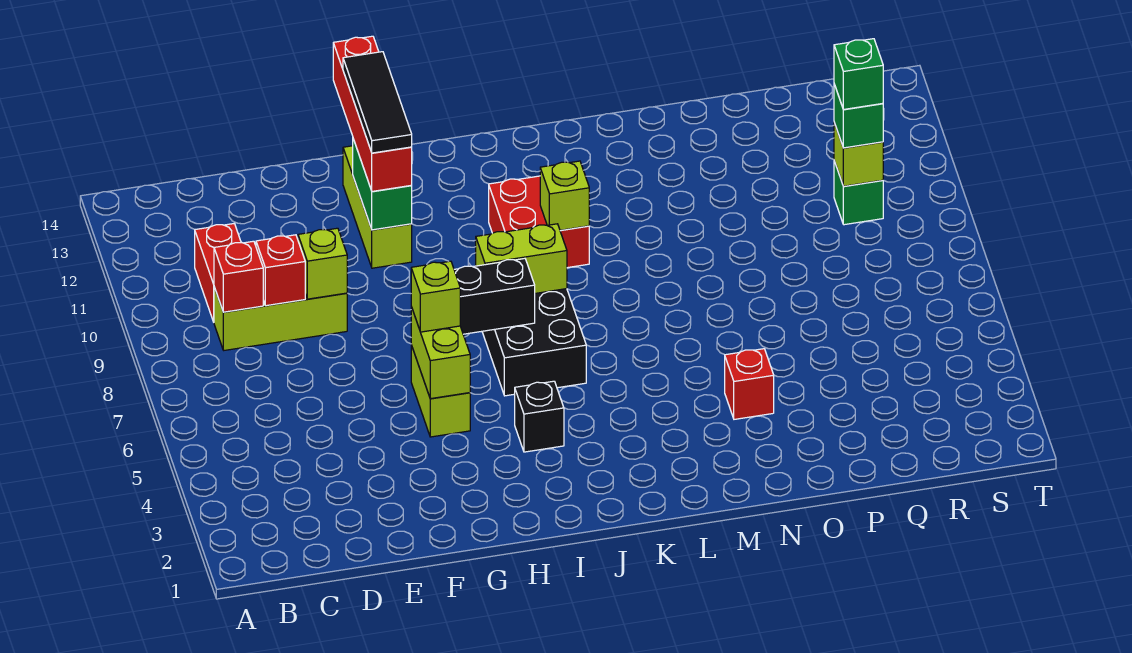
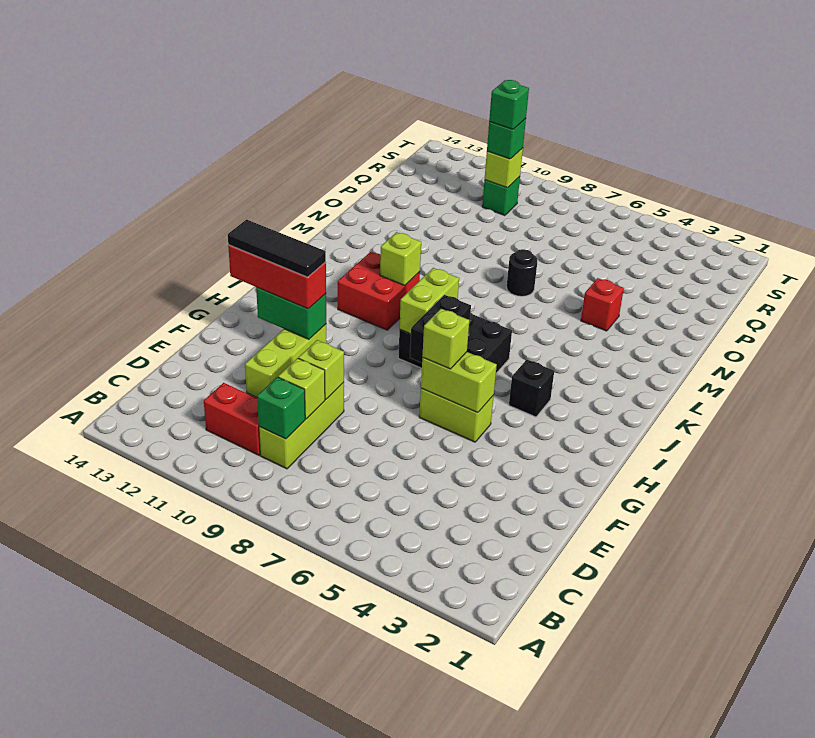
red 1x1 brick [214,241,263,312] -> green 1x1 brick [257,377,305,439]
red 1x1 brick [256,235,305,306] -> lime 1x1 brick [278,358,325,419]
lime 1x3 brick [343,146,412,268] -> lime 1x3 brick turned to [245,324,327,397]
red 1x4 brick [333,36,412,191] -> red 1x3 brick [228,245,326,309]
none -> black 1x1 round brick [507,249,537,296]

